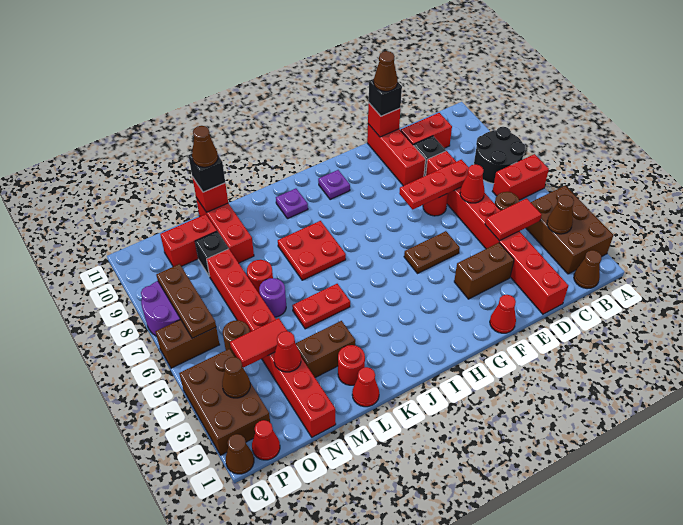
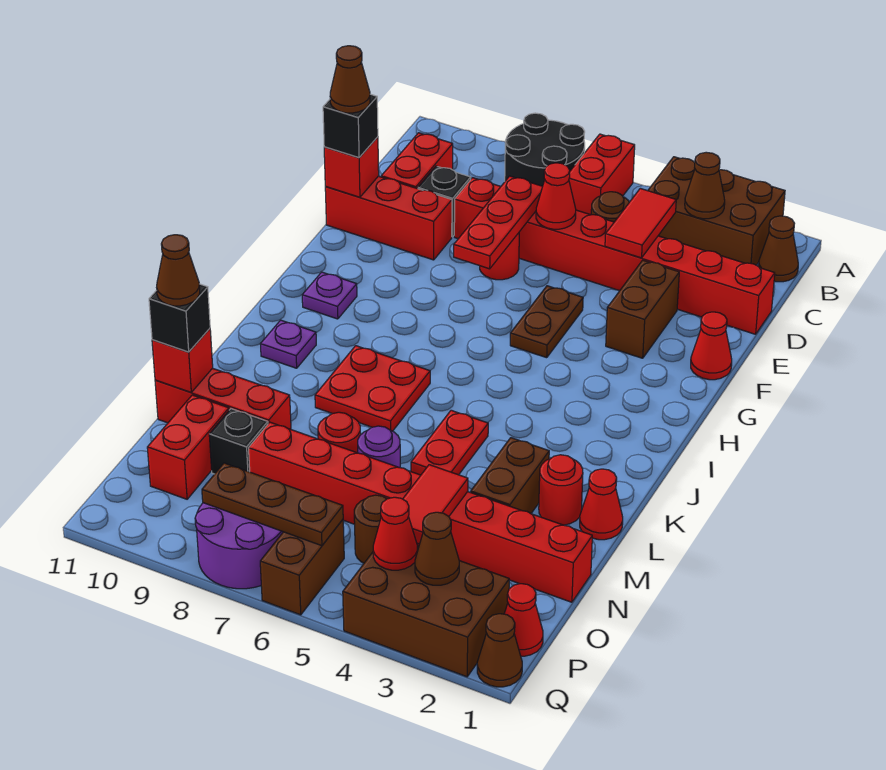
red 1x1 cone [274,331,301,372] -> red 1x1 cone moved to [373,497,417,570]

